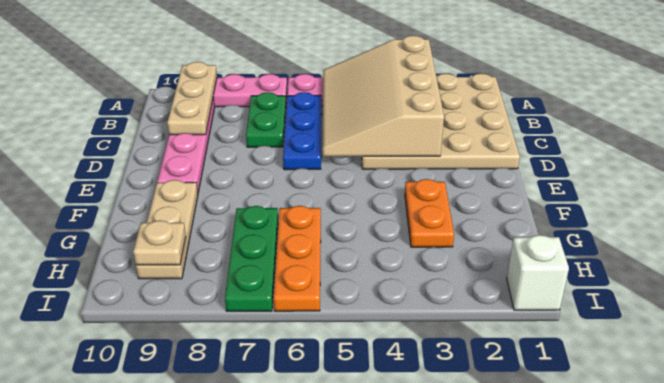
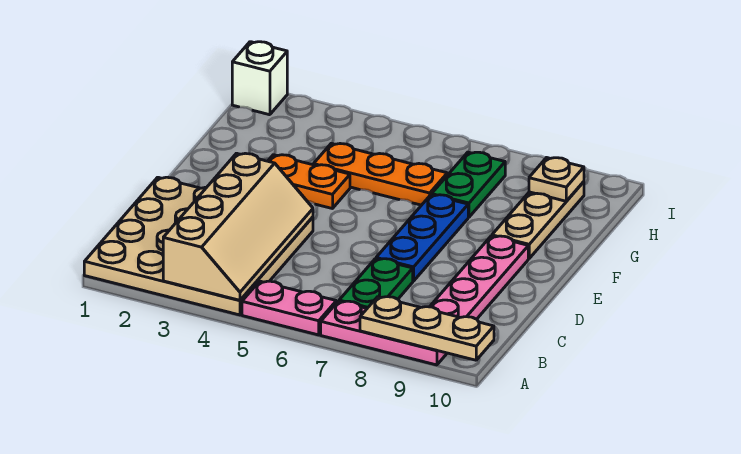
tan 3x4 slope [323,36,444,157] -> tan 2x4 slope [163,153,313,300]
tan 1x3 plate [167,62,217,135] -> tan 1x3 plate turned to [360,297,494,360]
blue 1x3 plate [283,92,322,170] -> blue 1x3 plate moved to [376,195,468,281]
orange 1x2 plate [405,179,454,247] -> orange 1x2 plate turned to [268,155,350,209]
orange 1x3 plate [274,206,321,311] -> orange 1x3 plate turned to [314,143,447,205]
green 1x3 plate [225,206,278,311] -> green 1x2 plate [432,152,505,217]

